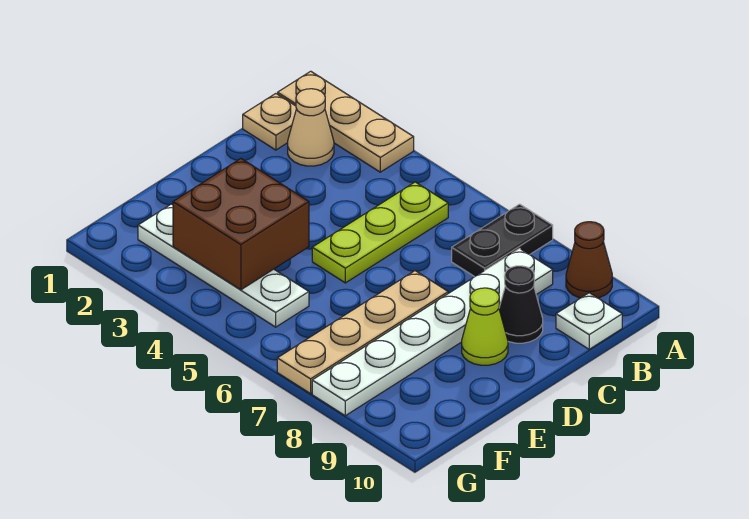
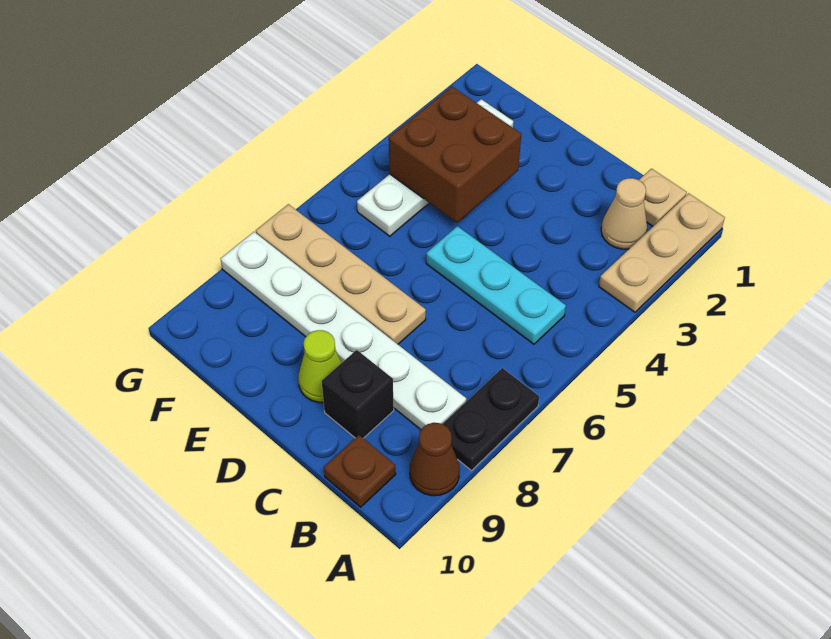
black 1x2 plate [452,204,553,277] -> black 1x2 plate turned to [443,368,539,471]
lime 1x3 plate [312,182,448,283] -> cyan 1x3 plate [426,226,566,344]
white 1x1 plate [556,293,622,349] -> brown 1x1 plate [324,435,396,507]
black 1x1 cone [499,266,543,343] -> black 1x1 brick [322,350,394,438]

